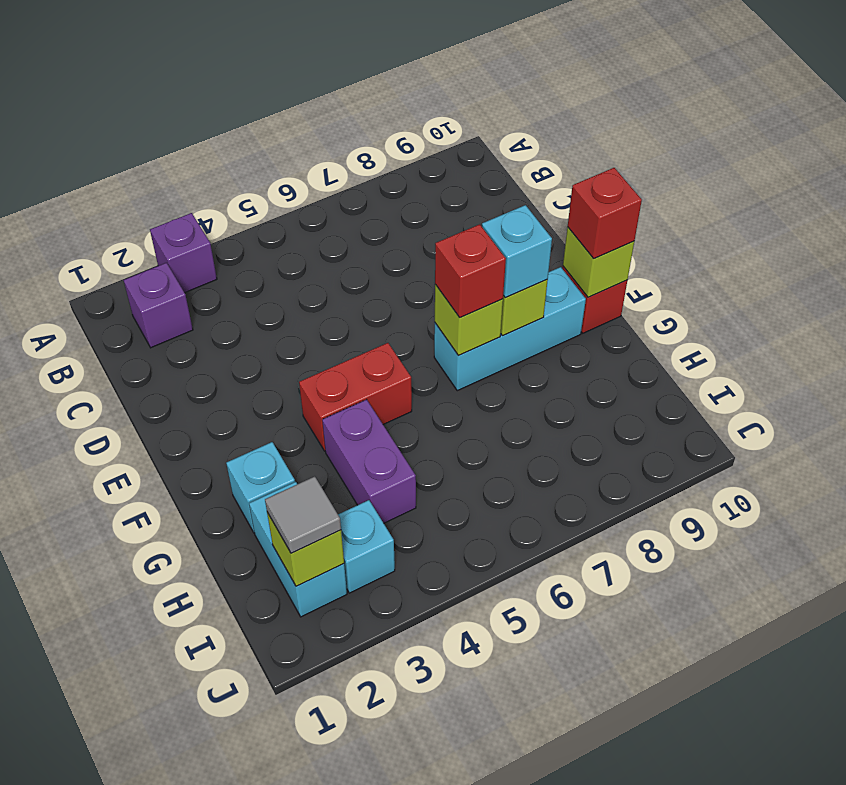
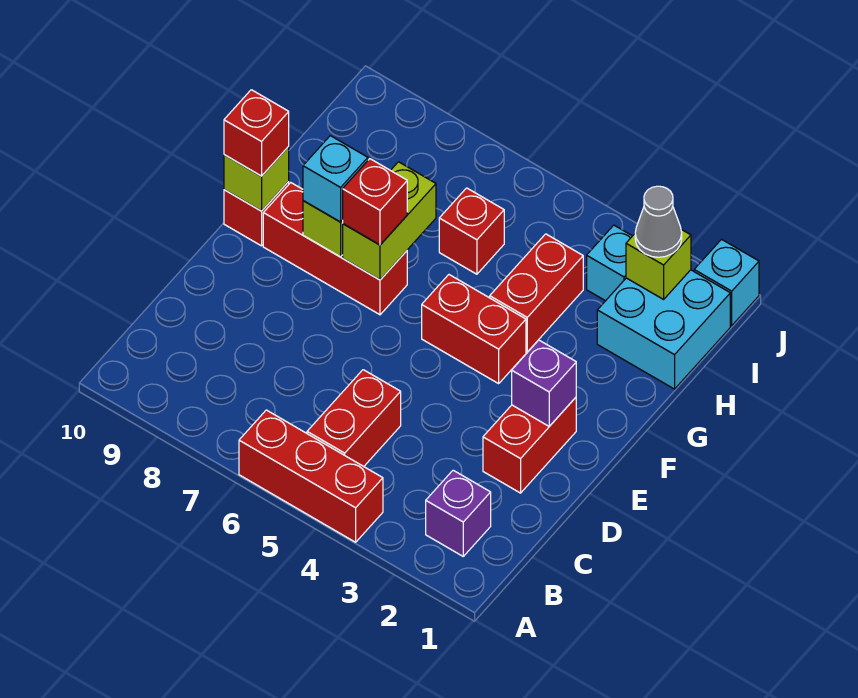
purple 1x1 brick [150,213,217,293] -> purple 1x1 brick moved to [512,340,576,426]
none -> red 1x3 brick [239,410,383,542]
none -> red 1x2 brick [307,370,401,466]
none -> red 1x2 brick [483,398,576,493]
cyan 1x3 brick [434,267,586,391] -> red 1x3 brick [263,183,407,315]
lime 1x1 brick [435,284,503,356] -> lime 1x2 brick [343,162,436,280]
cyan 1x1 brick [226,442,295,532] -> cyan 1x1 brick moved to [694,239,759,326]
purple 1x2 brick [322,400,416,523] -> red 1x2 brick [490,234,583,352]
cyan 1x2 brick [249,482,347,617] -> cyan 2x2 brick [597,270,730,389]
none -> red 1x1 brick [439,188,504,274]
grey 1x1 tile [265,476,341,553] -> grey 1x1 cone [635,186,682,257]

